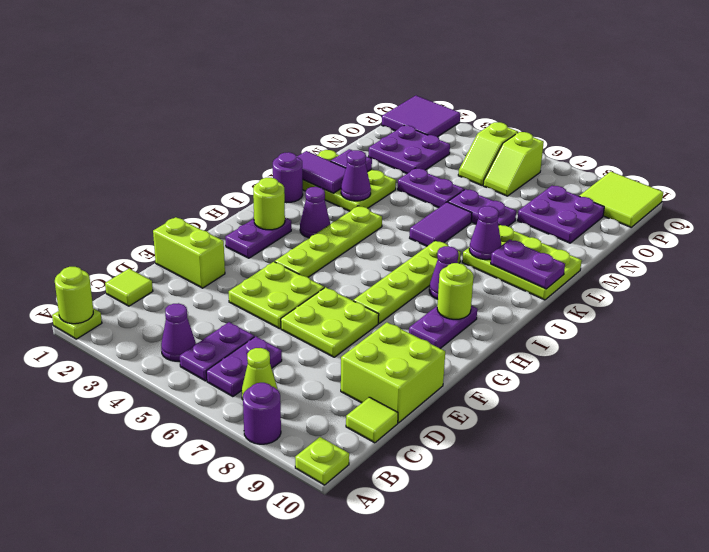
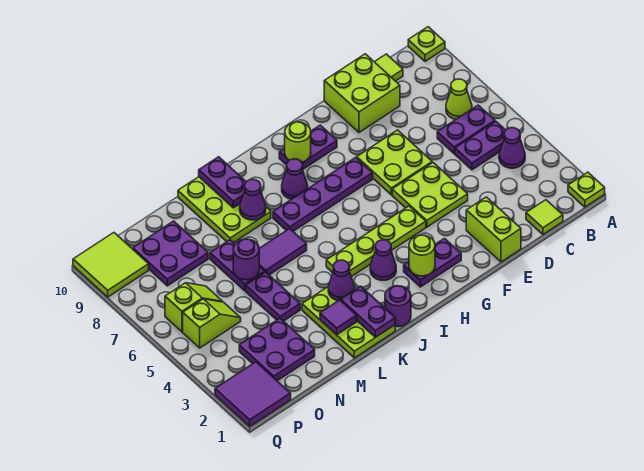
lime 1x1 round brick [55,267,93,324] -> none
purple 1x1 round brick [243,383,281,444] -> purple 1x1 round brick moved to [233,239,259,280]
lime 1x4 plate [353,241,461,323] -> purple 1x4 plate [273,157,373,231]
purple 1x2 tile [297,151,346,193] -> purple 1x2 plate [341,286,395,337]

